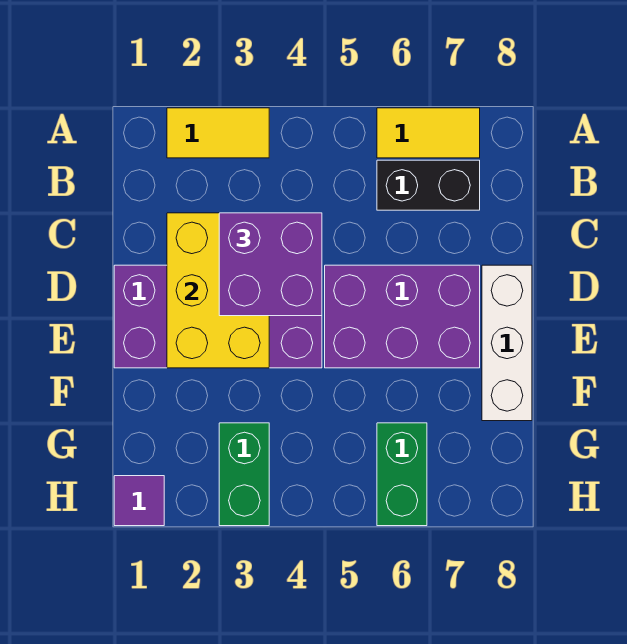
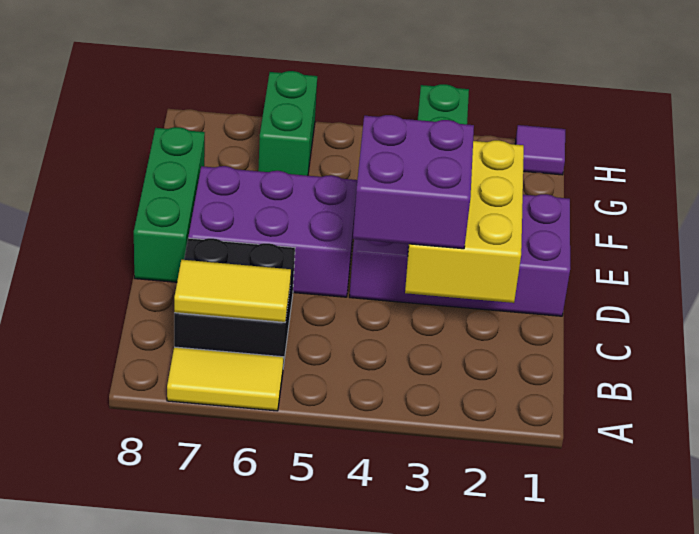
yellow 1x2 tile [167,108,269,158] -> yellow 1x2 tile moved to [174,260,291,322]
black 1x2 brick [377,160,480,210] -> black 2x2 brick [174,238,295,366]
white 1x3 brick [482,265,532,421] -> green 1x3 brick [134,127,205,282]

